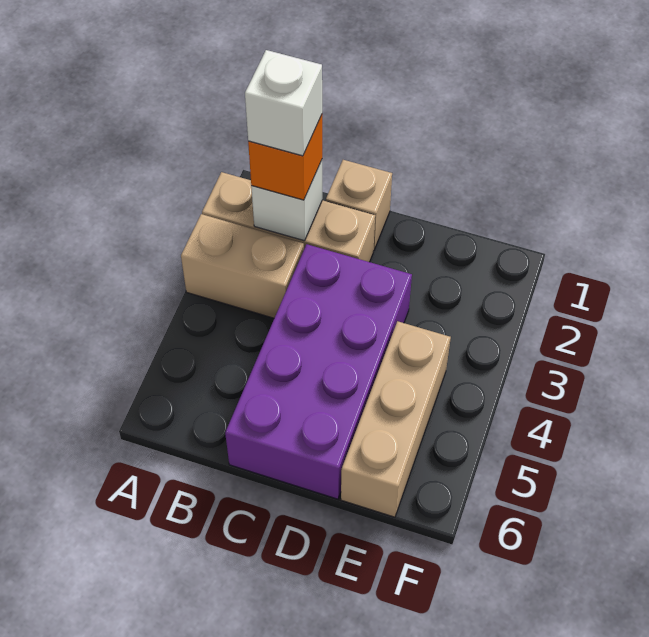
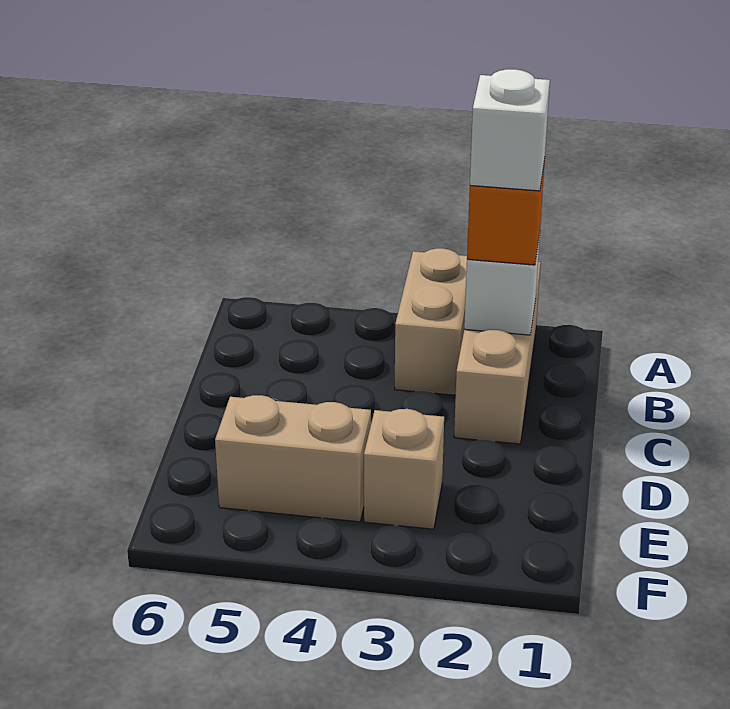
tan 1x1 brick [326,160,392,251] -> tan 1x1 brick moved to [364,409,444,529]
purple 2x4 brick [225,244,412,499] -> none
tan 1x3 brick [341,321,451,517] -> tan 1x2 brick [215,395,371,522]

